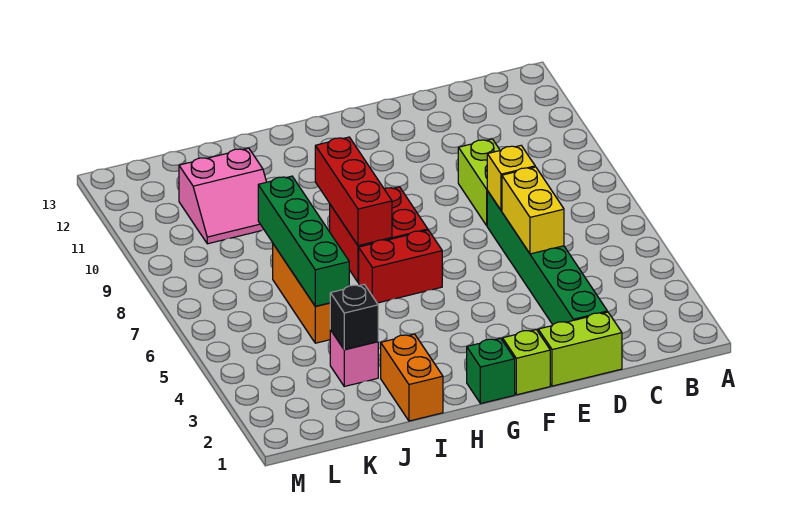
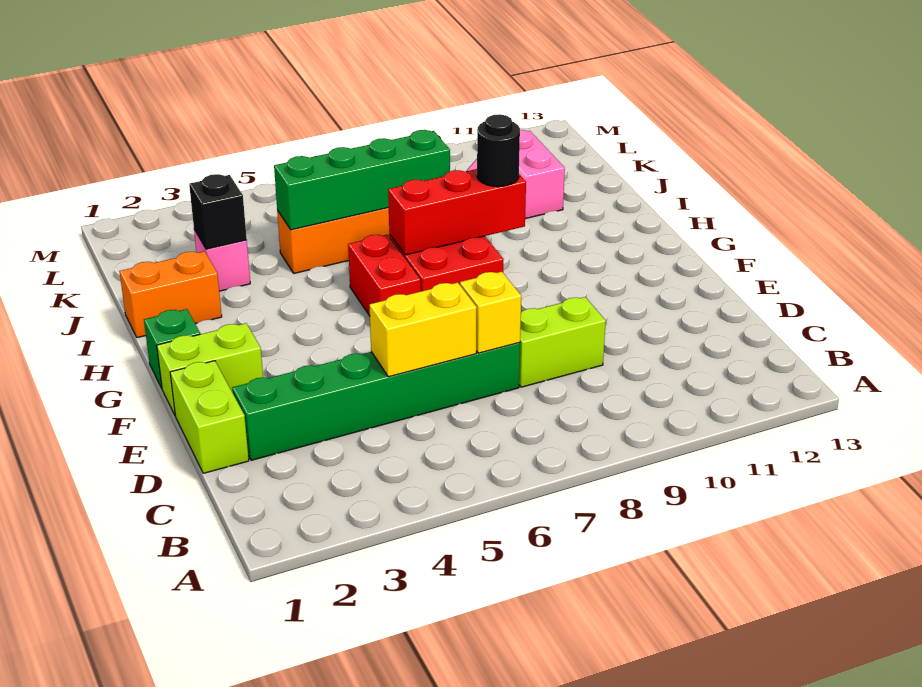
lime 1x1 brick [503,330,550,395] -> lime 1x2 brick [157,323,263,415]
none -> black 1x1 round brick [477,114,520,187]

